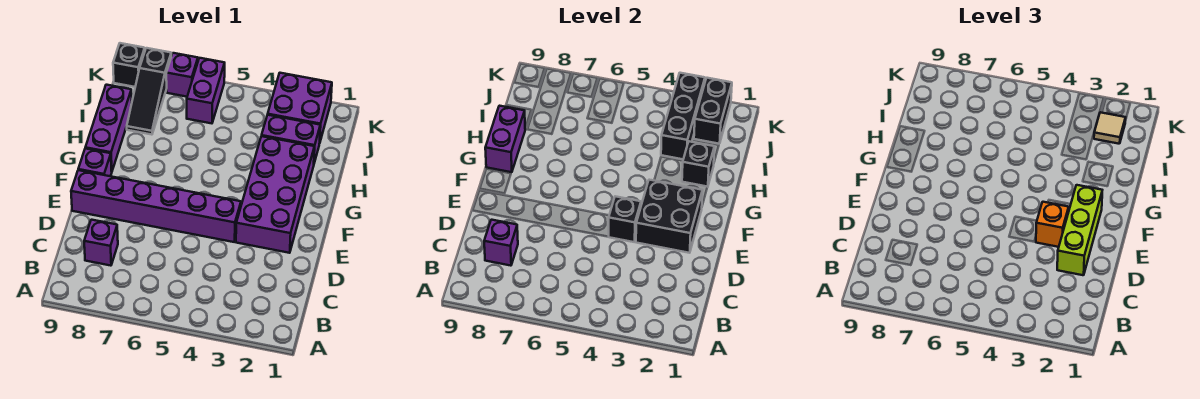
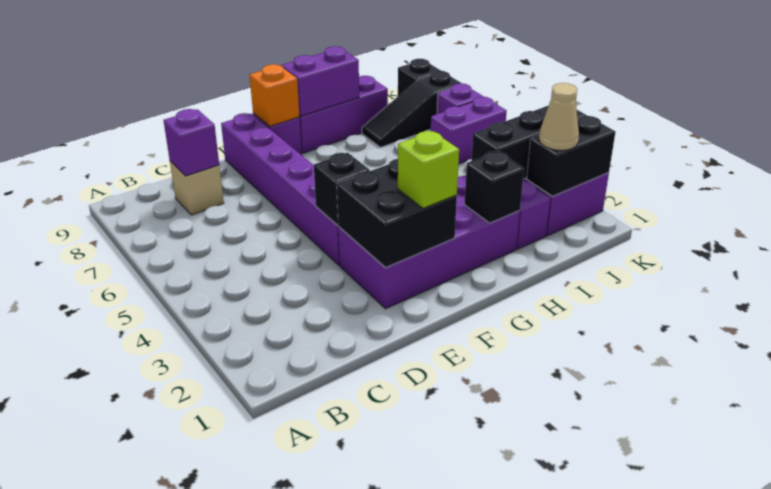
purple 1x1 brick [84,220,118,266] -> tan 1x1 brick [170,161,224,215]
lime 1x3 brick [1057,185,1102,275] -> lime 1x1 brick [398,131,459,208]
orange 1x1 brick [1036,202,1069,247] -> orange 1x1 brick moved to [250,64,300,126]
tan 1x1 tile [1094,112,1126,144] -> tan 1x1 cone [539,83,579,150]

